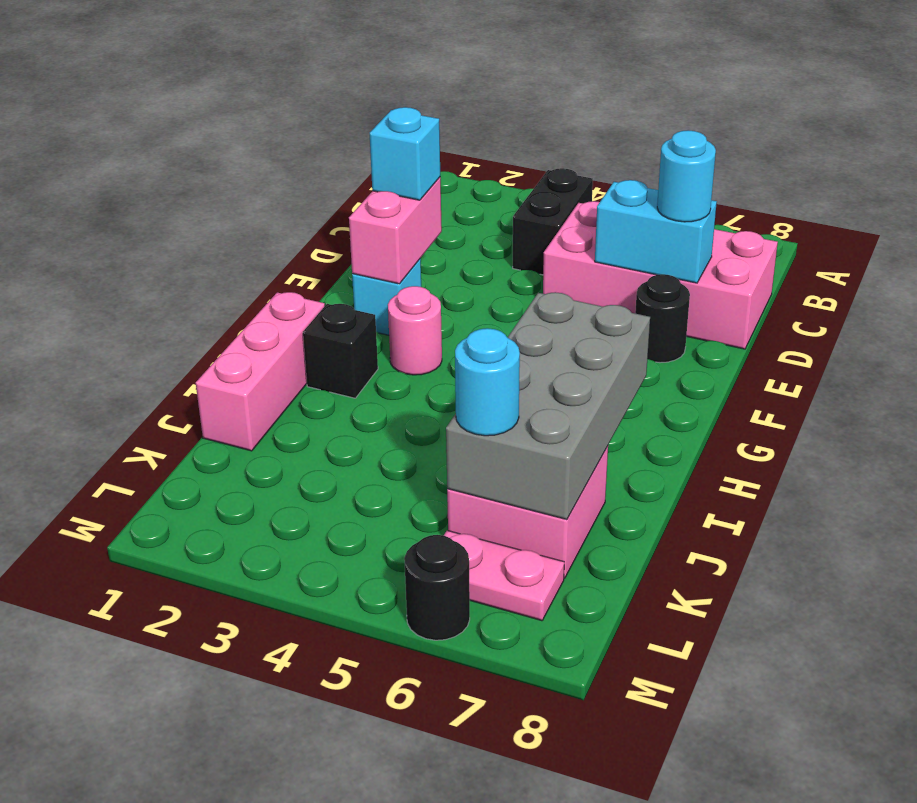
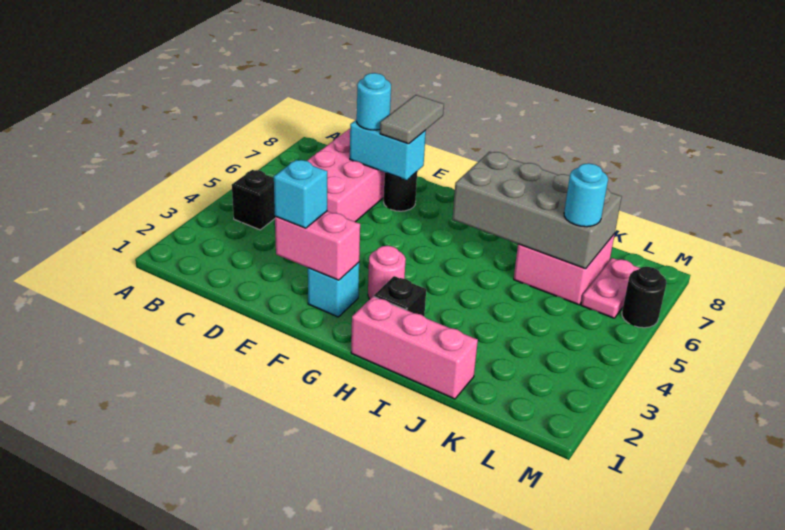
black 1x2 brick [513,168,593,275] -> black 1x1 brick [232,170,275,230]
cyan 1x2 brick [595,180,717,283] -> cyan 1x2 brick turned to [350,119,426,180]
none -> grey 1x2 tile [380,95,444,144]

